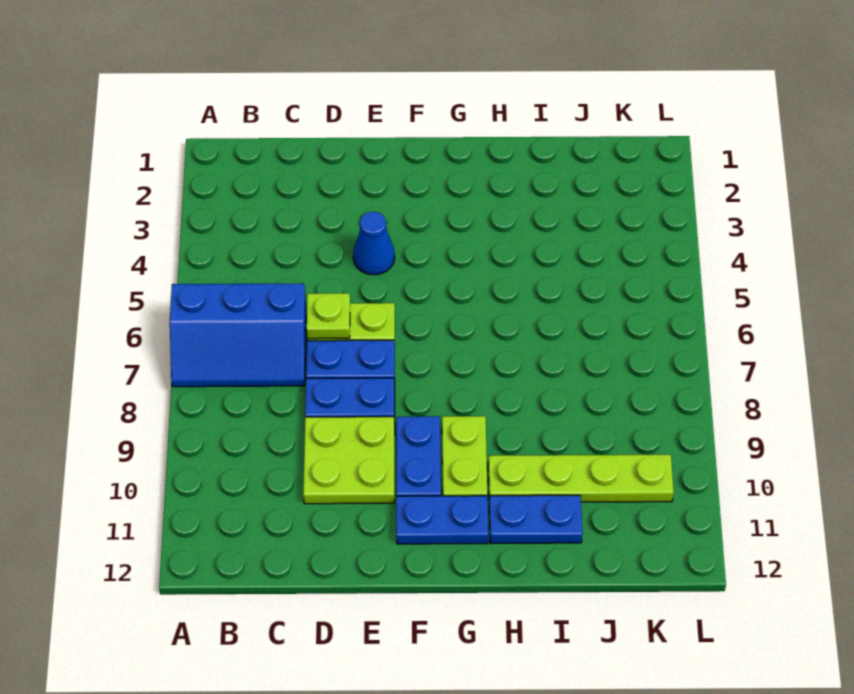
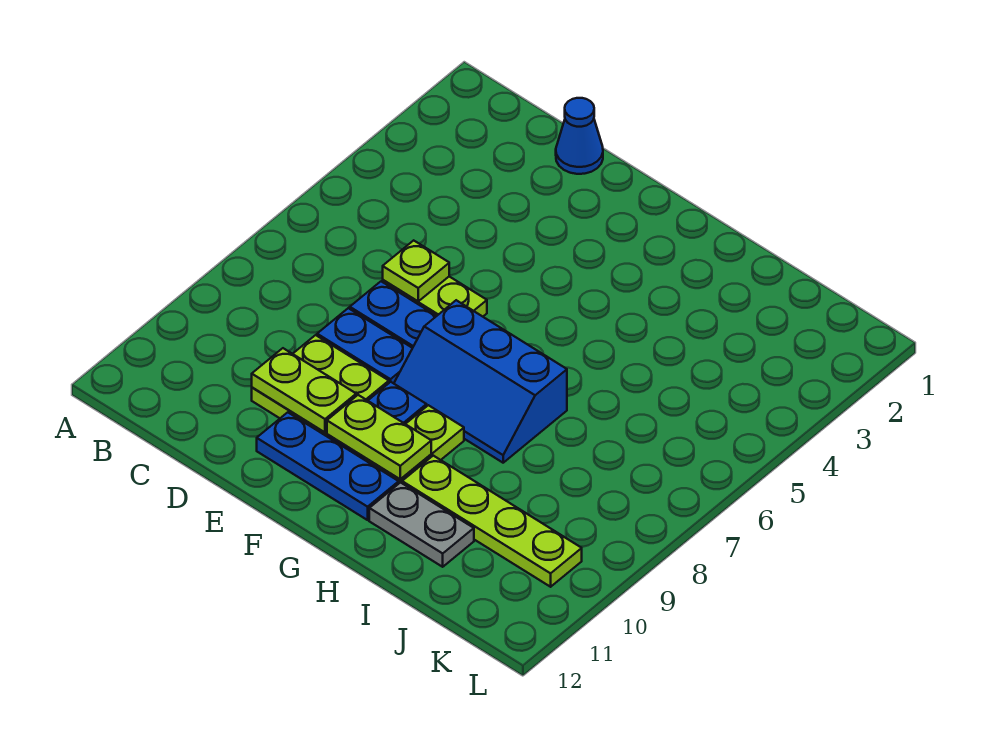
blue 2x3 slope [170,283,307,387] -> blue 2x3 slope moved to [394,300,567,463]
none -> lime 1x2 plate [252,348,356,432]
blue 1x1 cone [353,211,395,275] -> blue 1x1 cone moved to [556,98,603,174]
none -> lime 1x2 plate [327,395,431,479]
blue 1x2 plate [396,496,488,544] -> blue 1x3 plate [257,412,399,520]
blue 1x2 plate [489,495,582,544] -> grey 1x2 plate [369,482,474,567]

